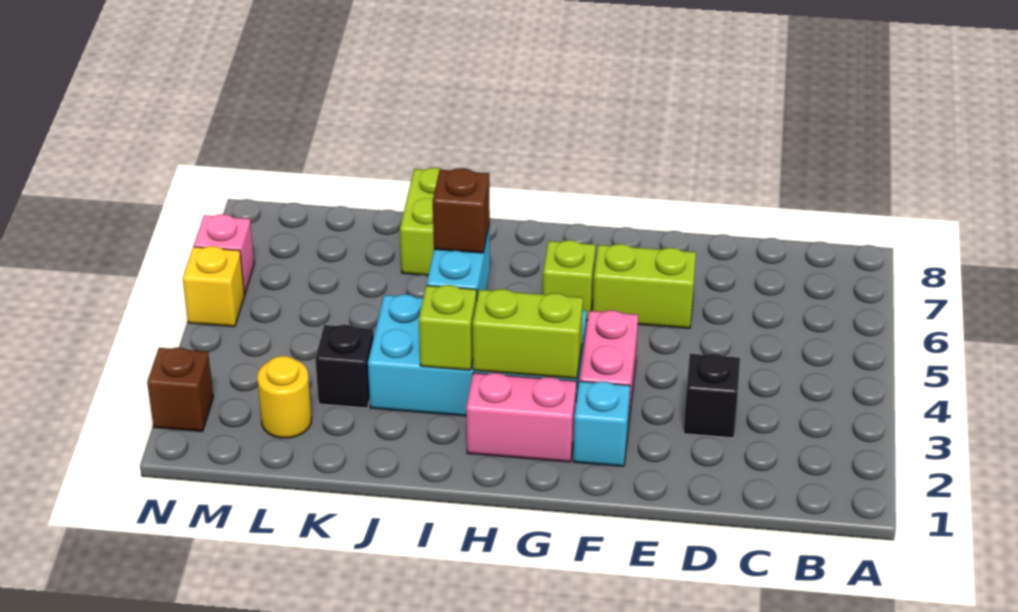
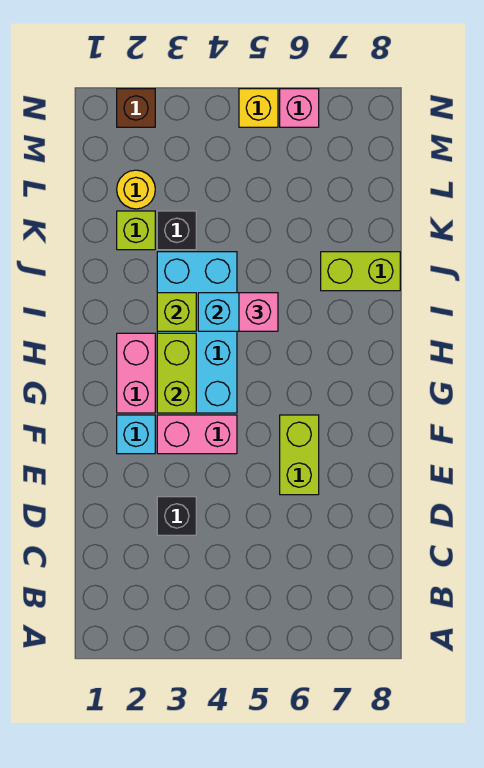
lime 1x1 brick [543,240,596,320] -> lime 1x1 brick moved to [117,211,155,250]
brown 1x1 brick [433,168,490,253] -> pink 1x1 brick [239,293,278,331]

